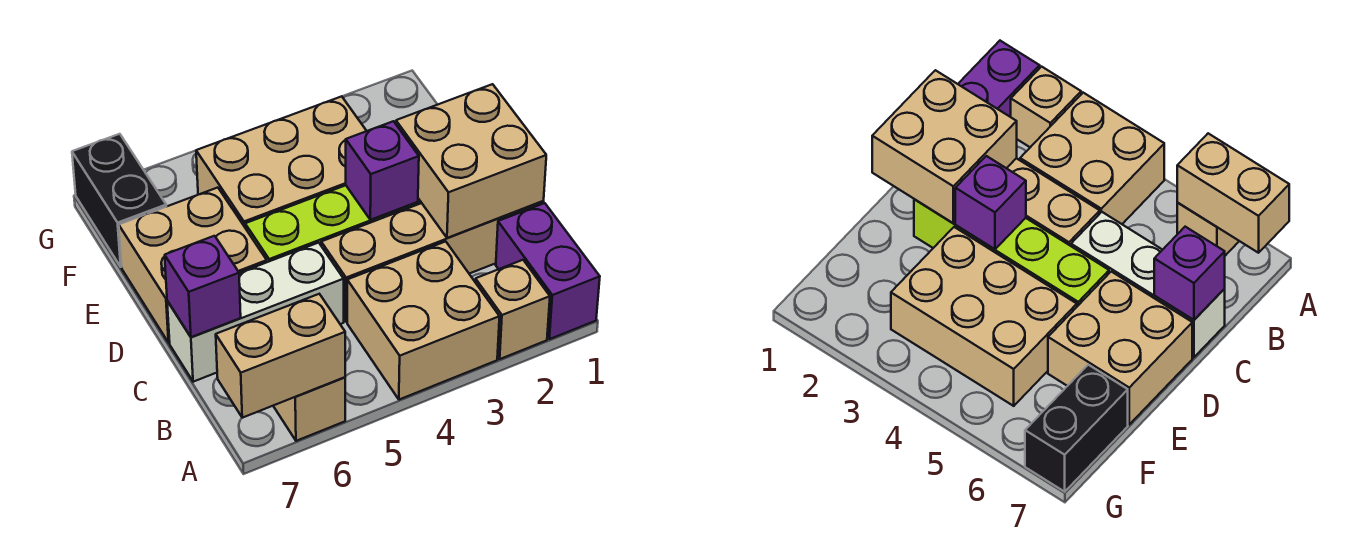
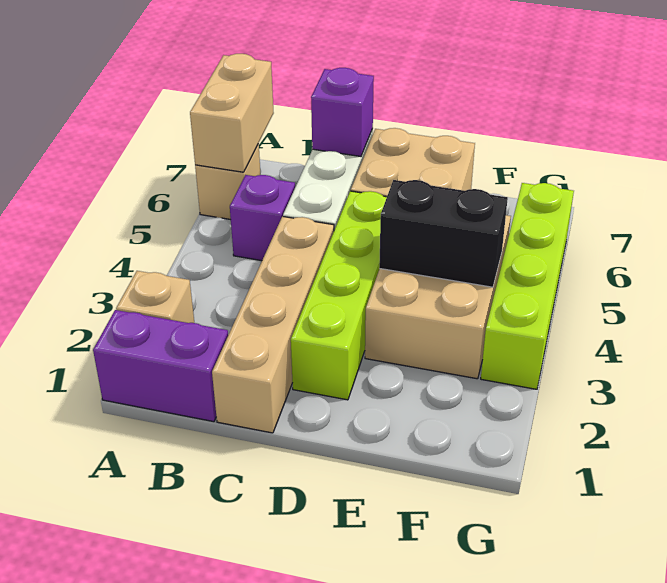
tan 2x2 brick [347,241,500,400] -> none
tan 2x2 brick [396,84,546,238] -> none
purple 1x1 brick [346,121,419,220] -> purple 1x1 brick moved to [230,175,295,261]
black 1x2 brick [72,134,166,267] -> black 1x2 brick moved to [379,180,508,287]
none -> lime 1x4 brick [481,183,574,389]

